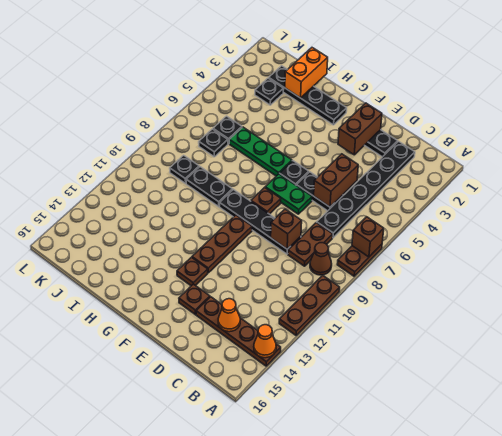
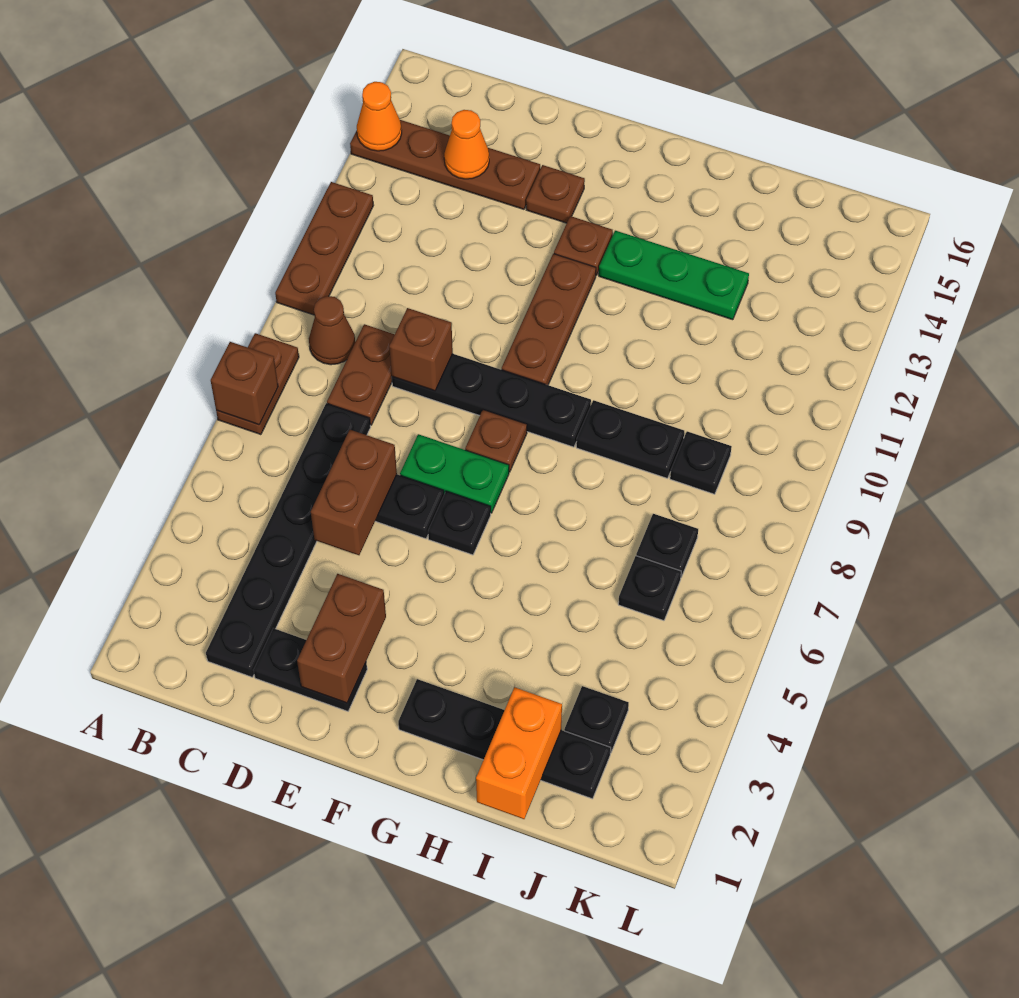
green 1x3 plate [229,127,292,176] -> green 1x3 plate moved to [599,231,749,320]

